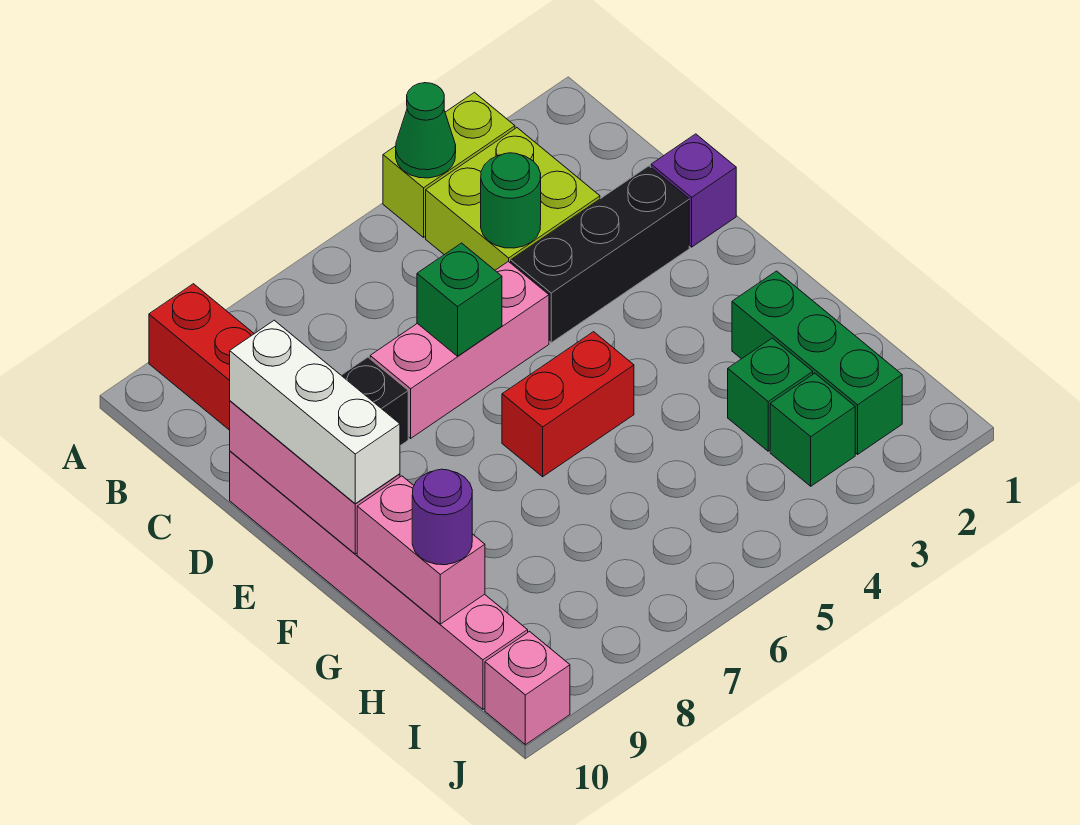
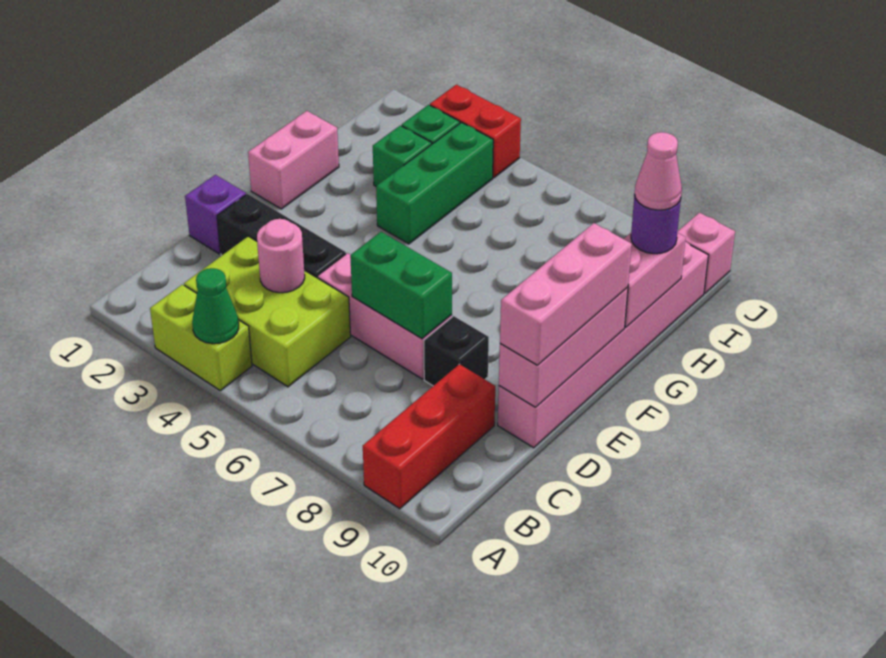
lime 2x2 brick [426,128,600,270] -> lime 2x3 brick [184,236,351,387]
green 1x1 round brick [481,153,541,248] -> pink 1x1 round brick [257,219,305,293]
green 1x1 brick [417,243,502,356] -> green 1x2 brick [350,232,452,339]
white 1x3 brick [230,320,400,504] -> pink 1x3 brick [500,223,632,365]
none -> pink 1x2 brick [248,111,339,209]
red 1x2 brick [502,332,634,477] -> red 1x2 brick moved to [430,85,521,178]
green 1x3 brick [732,271,902,454] -> green 1x3 brick moved to [376,122,493,244]
none -> pink 1x1 cone [635,132,682,210]

